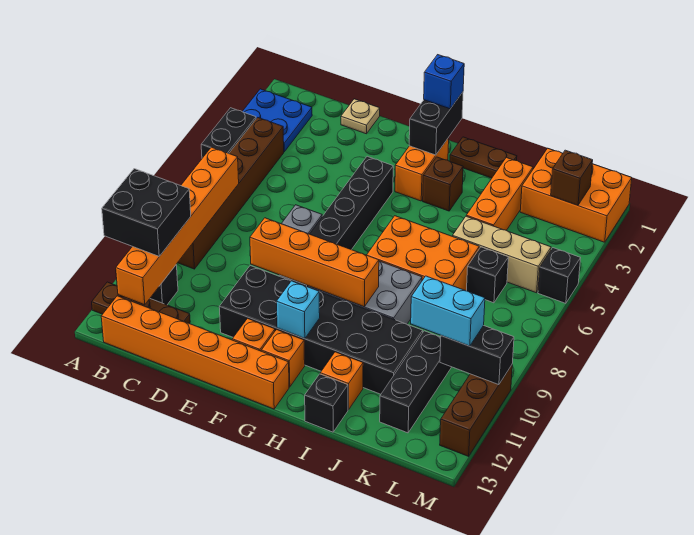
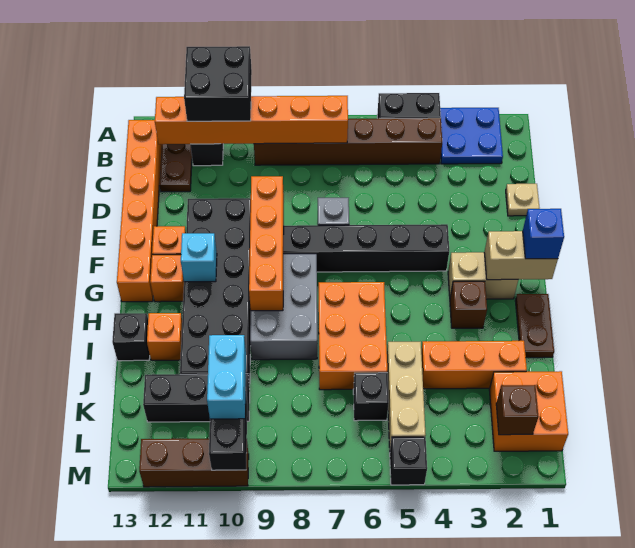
black 1x2 brick [409,92,463,155] -> tan 1x2 brick [484,231,558,280]
orange 1x2 brick [395,138,449,201] -> tan 1x2 brick [448,252,518,299]
orange 2x3 brick [520,148,632,242] -> orange 2x2 brick [489,371,568,451]

